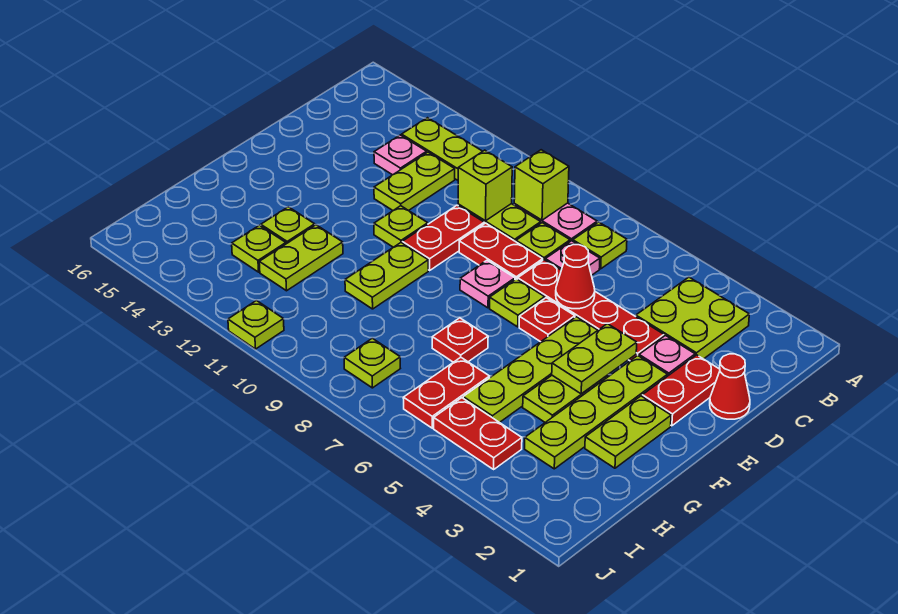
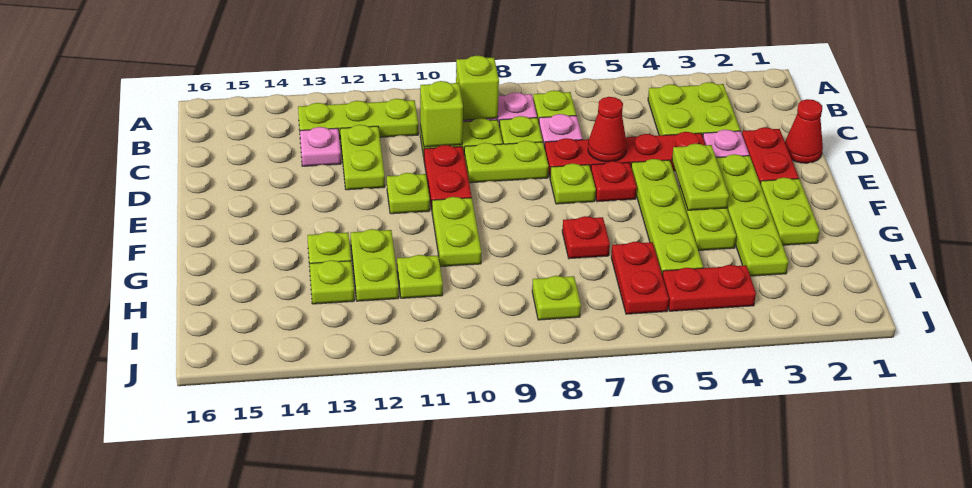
red 1x2 plate [459,223,543,279] -> lime 1x2 plate [464,141,549,183]
pink 1x1 plate [460,260,515,308] -> none
lime 1x1 plate [228,301,284,349] -> lime 1x1 plate moved to [397,255,443,298]

